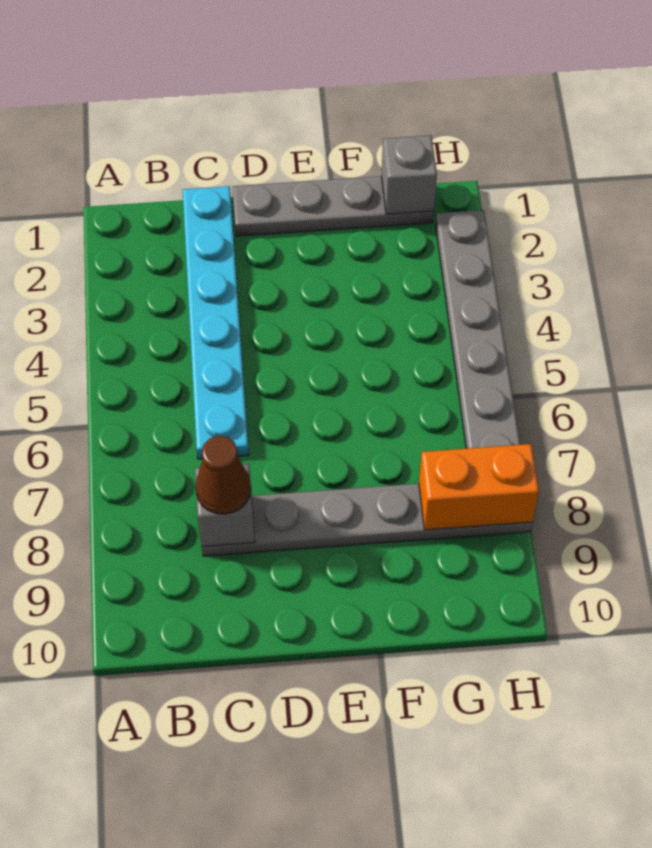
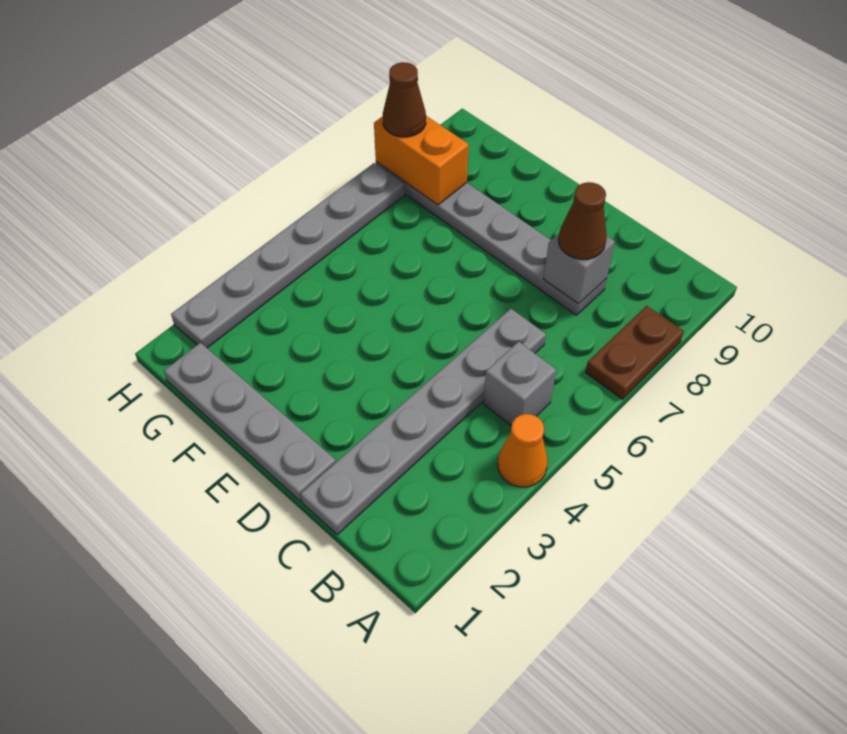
none -> orange 1x1 cone [498,414,548,487]
none -> brown 1x2 plate [586,306,684,399]
cyan 1x6 plate [183,186,249,459] -> grey 1x6 plate [301,309,546,535]
grey 1x1 brick [381,136,437,214] -> grey 1x1 brick moved to [483,342,556,426]
none -> brown 1x1 cone [383,62,426,137]

